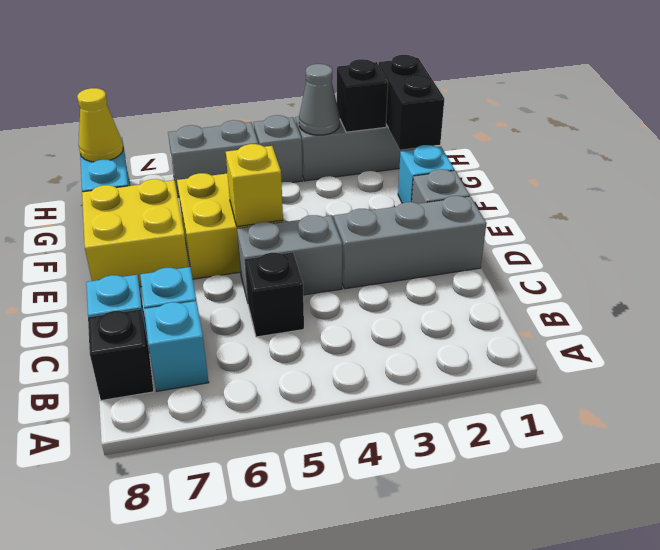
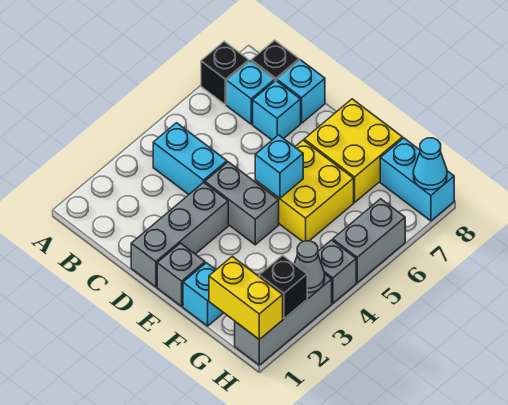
none -> cyan 1x2 brick [153,123,227,194]
black 1x1 brick [245,252,304,337] -> black 1x1 brick moved to [201,41,249,105]
grey 1x2 brick [237,215,342,302] -> grey 1x2 brick turned to [205,162,279,245]
yellow 1x1 brick [226,144,283,227] -> cyan 1x1 brick [255,135,303,198]
black 1x2 brick [379,55,444,150] -> yellow 1x2 brick [209,257,283,340]
yellow 1x1 cone [77,88,123,162] -> cyan 1x1 cone [413,138,447,190]

